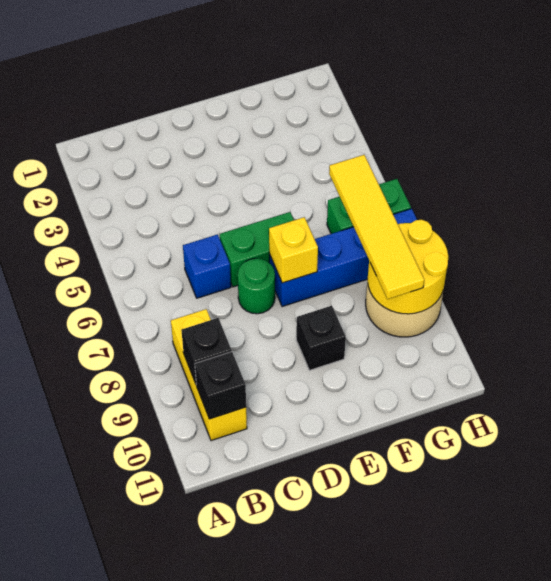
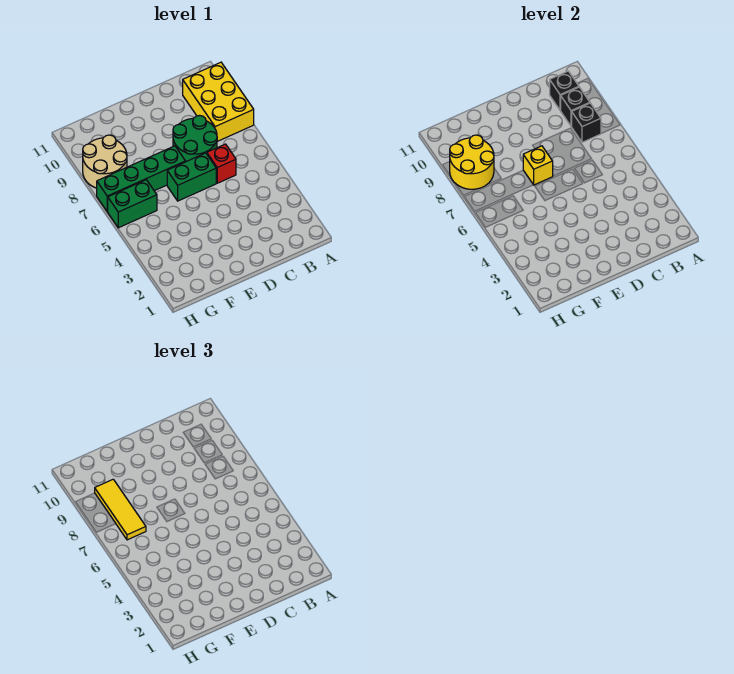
yellow 1x3 brick [171,309,247,441] -> yellow 2x3 brick [183,62,254,141]
blue 1x1 brick [183,235,231,298] -> red 1x1 brick [207,144,236,183]
green 1x1 round brick [238,258,275,314] -> green 2x2 round brick [173,116,217,162]
blue 1x4 brick [269,209,417,307] -> green 1x4 brick [97,146,186,212]
black 1x1 brick [296,306,346,370] -> black 1x1 brick moved to [571,103,601,142]
yellow 1x4 tile [329,155,424,299] -> yellow 1x3 tile [95,479,146,540]

